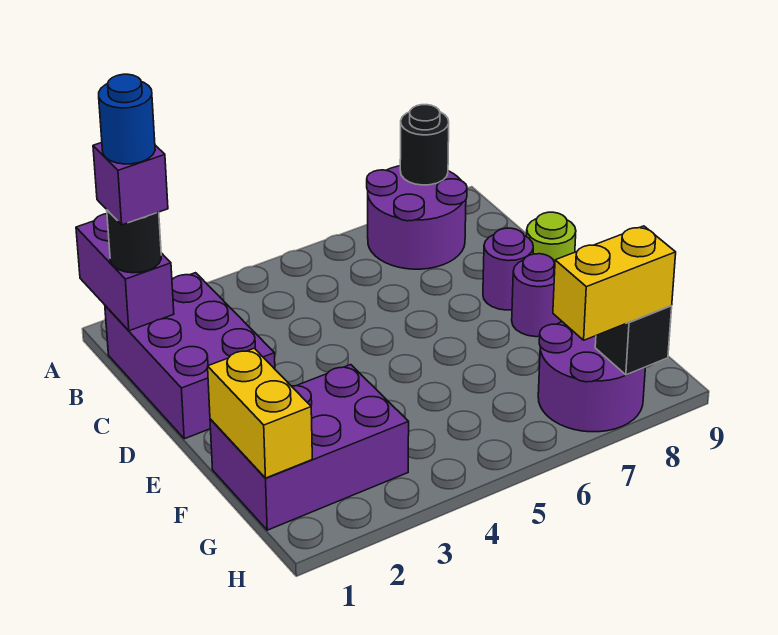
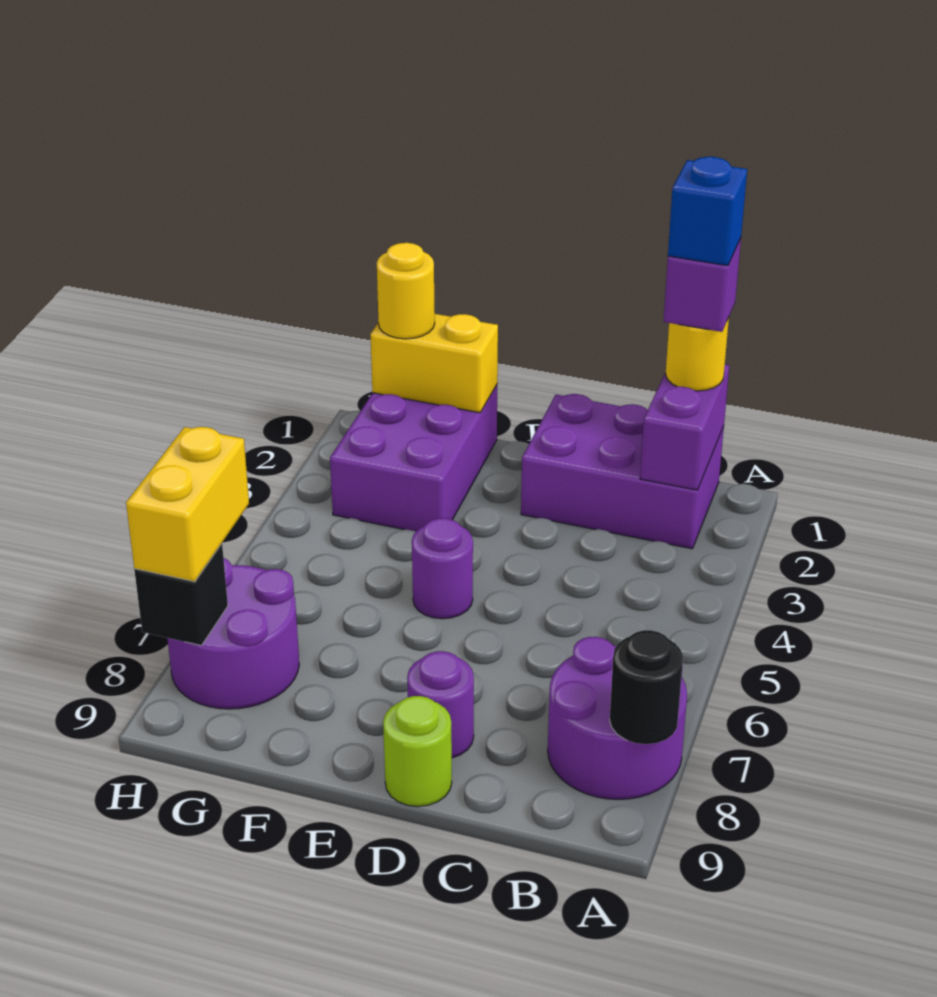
purple 1x2 brick [76,214,174,331] -> purple 1x2 brick turned to [640,365,729,490]
black 1x1 round brick [107,210,161,273] -> yellow 1x1 round brick [666,318,729,391]
blue 1x1 round brick [99,74,155,164] -> blue 1x1 brick [668,157,747,266]
purple 1x1 round brick [512,254,561,337] -> purple 1x1 round brick moved to [412,518,473,619]
none -> yellow 1x1 round brick [377,243,435,339]

